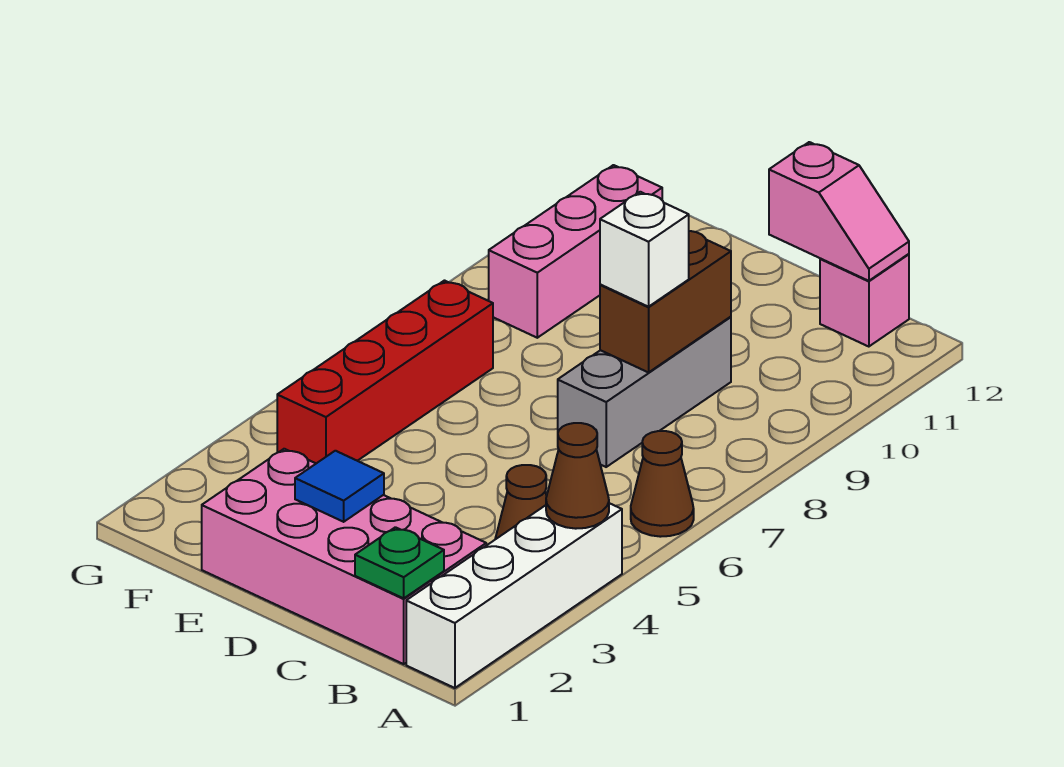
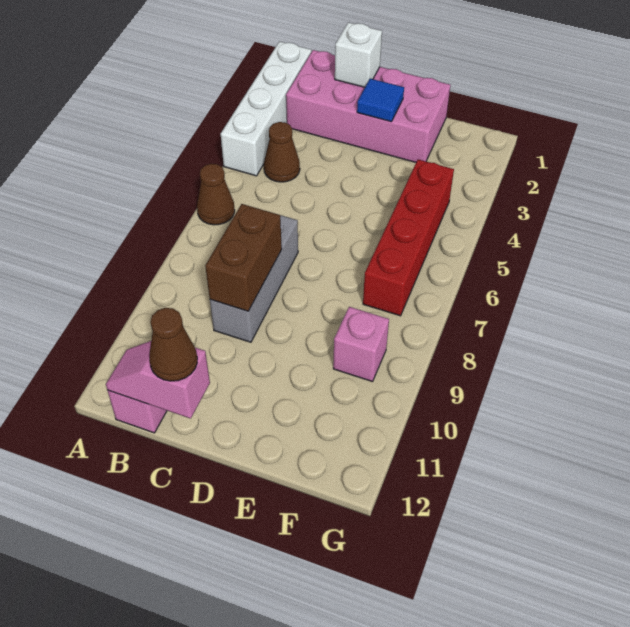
brown 1x1 cone [546,423,609,529] -> brown 1x1 cone moved to [149,308,197,381]
green 1x1 plate [355,527,444,598] -> none
white 1x1 brick [600,192,689,307] -> white 1x1 brick moved to [335,22,382,87]
pink 1x3 brick [489,165,662,338] -> pink 1x1 brick [333,307,389,382]

